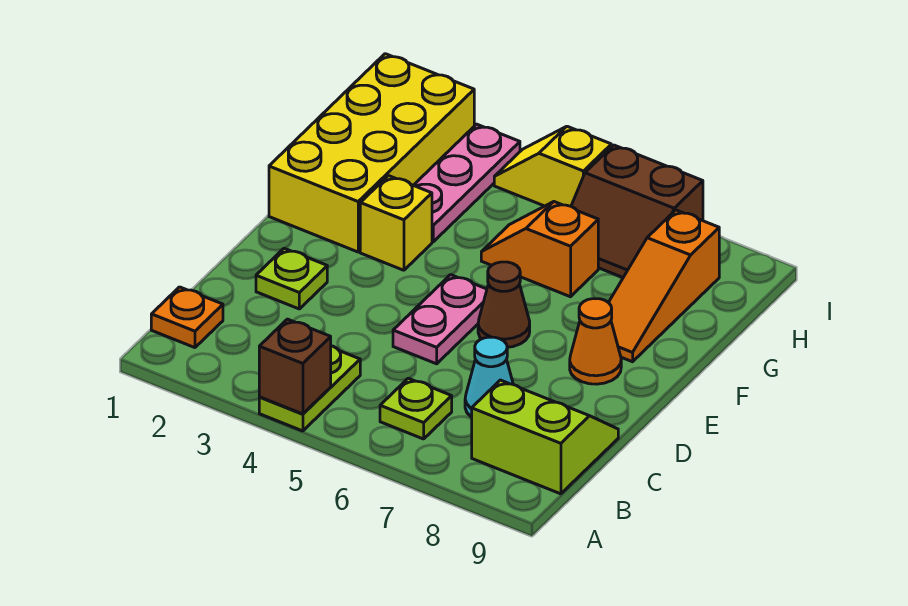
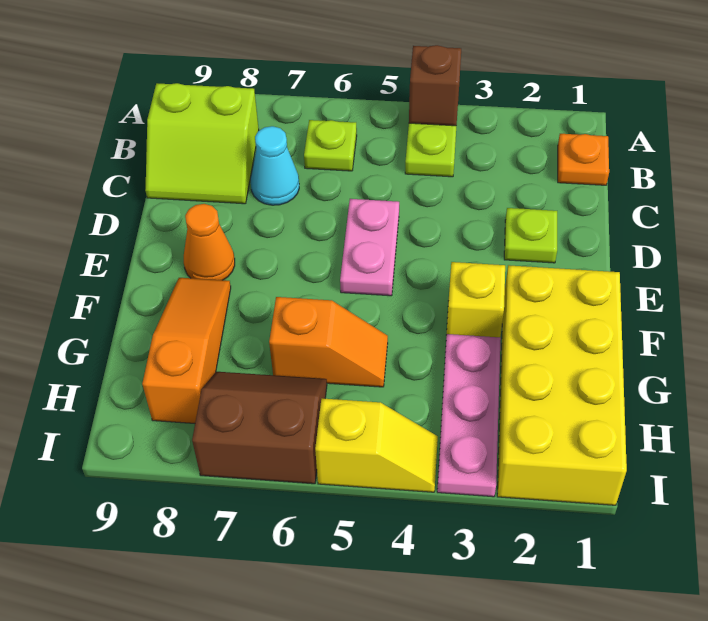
brown 1x1 cone [478,262,530,347] -> none

